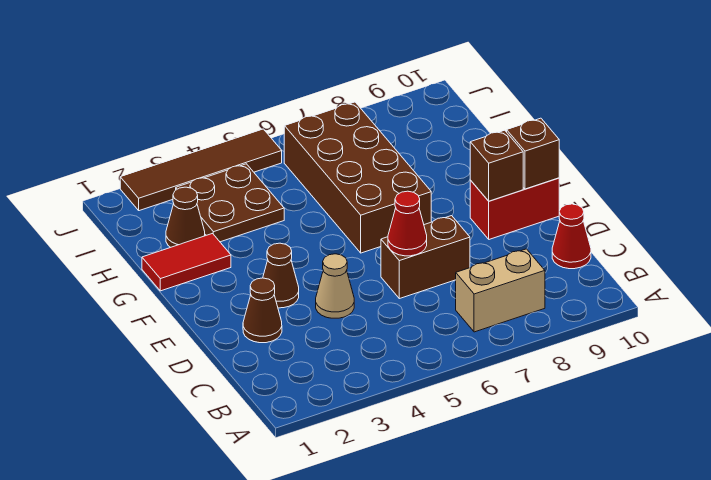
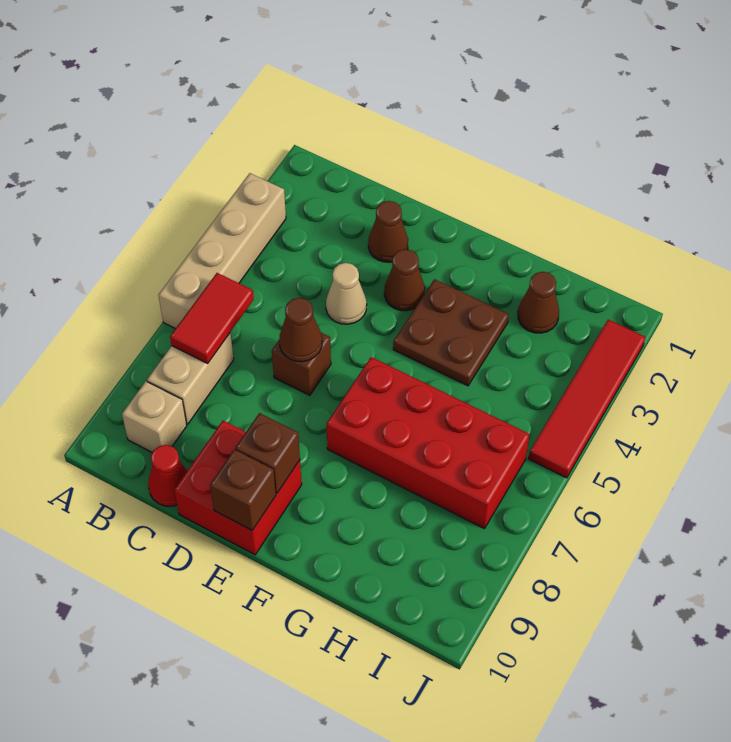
none -> tan 1x4 brick [158,173,286,329]
none -> tan 1x1 brick [122,381,187,452]
brown 1x2 brick [381,216,470,299] -> brown 1x1 brick [272,333,331,395]
red 1x1 cone [388,191,427,256] -> brown 1x1 cone [279,298,322,362]
red 1x2 brick [470,178,559,239] -> red 2x2 brick [174,421,302,555]
brown 2x4 brick [284,102,431,253] -> red 2x4 brick [327,357,529,529]
red 1x2 tile [142,234,231,291] -> red 1x2 tile moved to [170,273,254,363]
brown 2x2 plate [176,164,284,242] -> brown 2x2 plate moved to [393,279,509,386]
brown 1x4 tile [120,129,282,211] -> red 1x4 tile [529,320,645,478]

